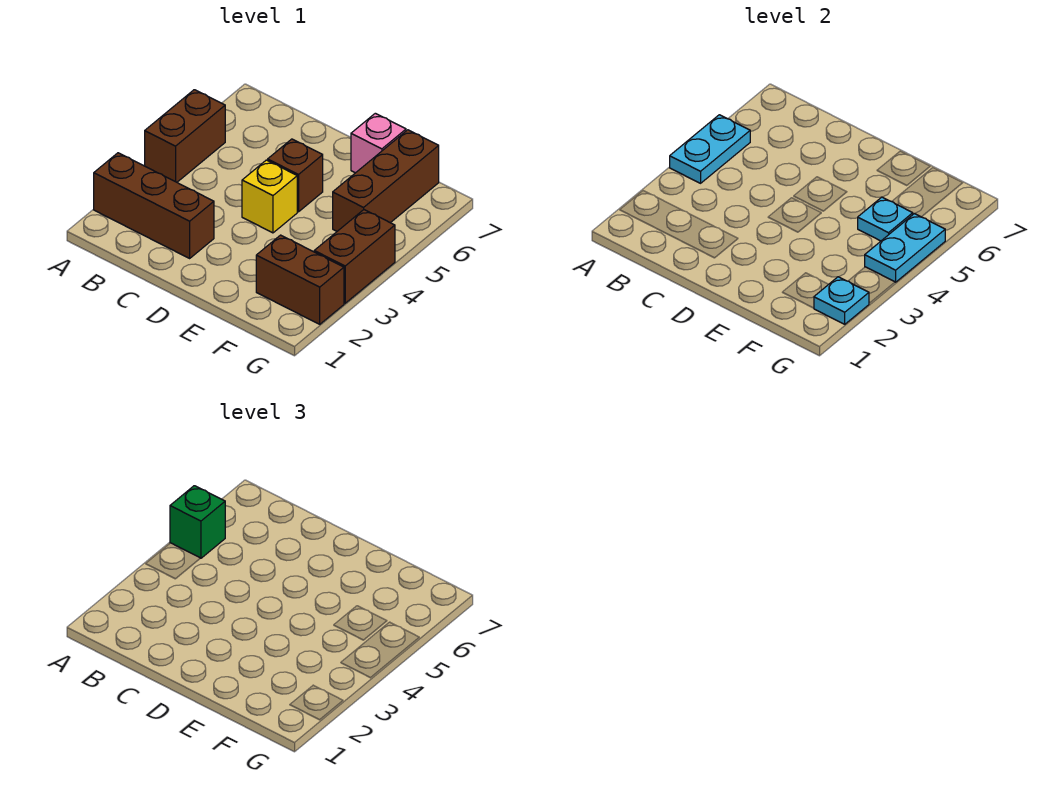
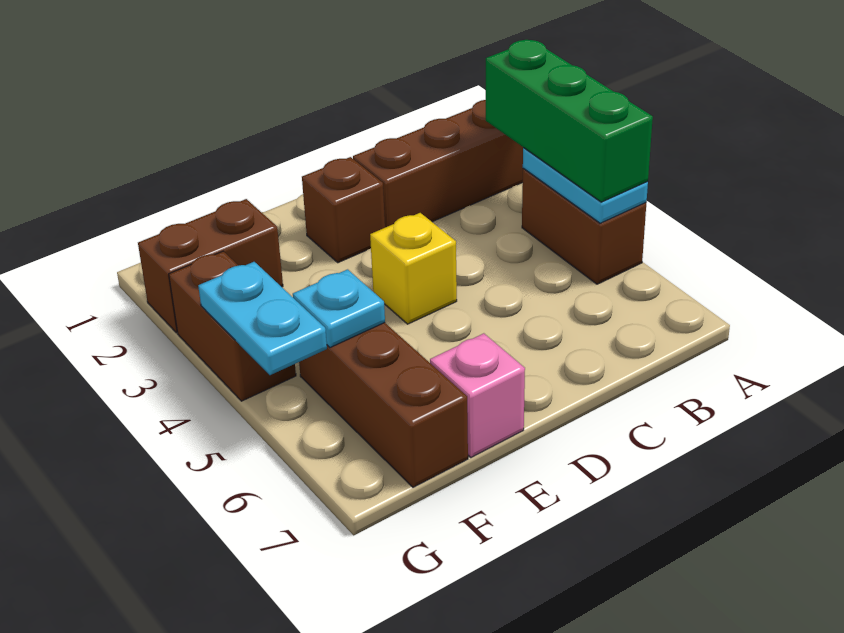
green 1x1 brick [170,486,225,558] -> green 1x3 brick [486,40,653,202]
brown 1x1 brick [268,139,323,212] -> brown 1x1 brick moved to [302,157,385,263]
cyan 1x1 plate [814,277,869,324] -> none

